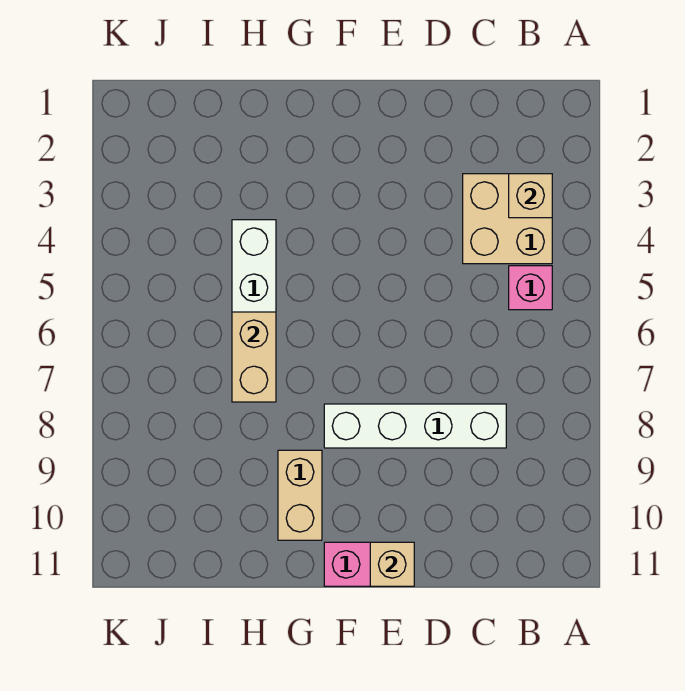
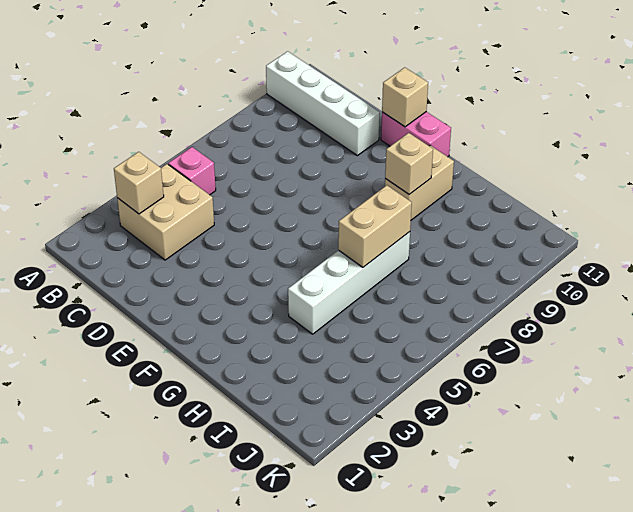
white 1x4 brick [324,404,506,448] -> white 1x4 brick moved to [266,51,380,156]
none -> tan 1x1 brick [385,133,433,194]

